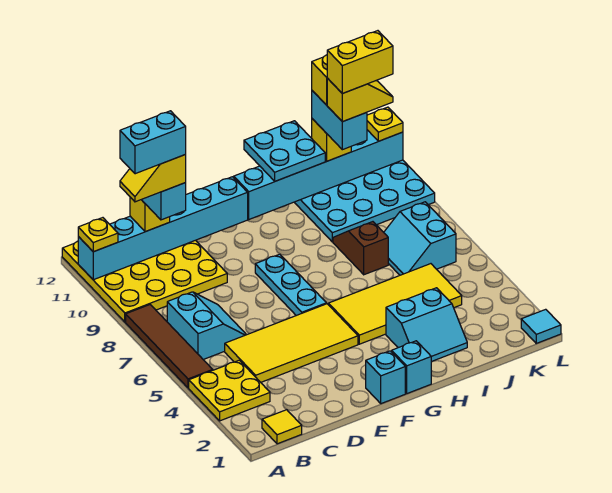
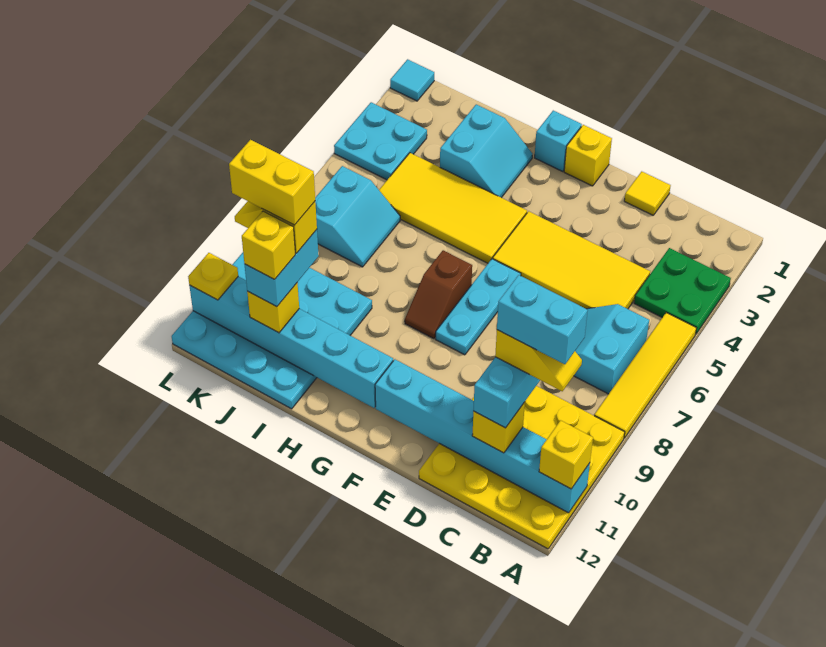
yellow 2x2 plate [189,360,270,421] -> green 2x2 plate [634,248,731,334]
brown 1x4 tile [126,305,213,388] -> yellow 1x4 tile [594,313,696,438]
yellow 1x1 plate [78,218,118,252] -> yellow 1x1 brick [539,420,593,489]
yellow 1x1 tile [262,410,302,444] -> yellow 1x1 tile moved to [624,172,671,215]
cyan 1x1 brick [366,351,405,404] -> yellow 1x1 brick [564,125,612,186]
cyan 2x2 slope [386,288,467,362] -> cyan 2x2 slope turned to [440,104,532,198]
cyan 2x2 plate [244,121,325,181] -> cyan 2x2 plate moved to [334,102,427,180]
brown 1x2 slope [333,222,388,275] -> brown 1x2 slope moved to [405,250,472,339]

